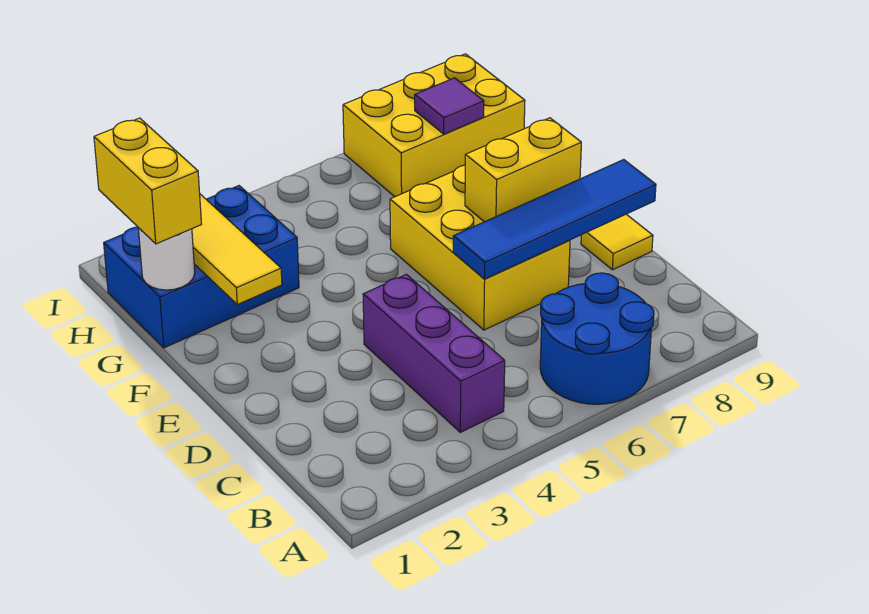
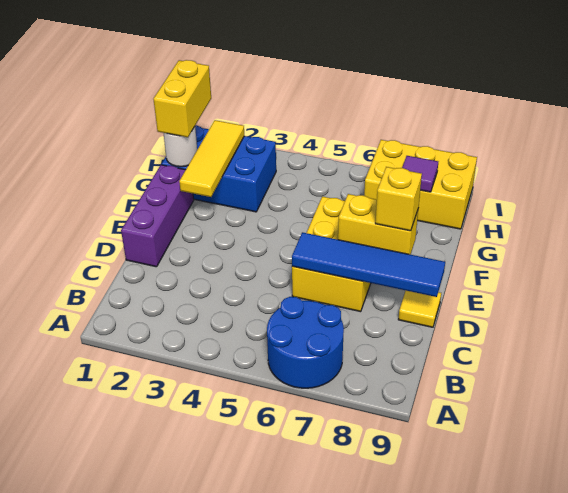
purple 1x3 brick [363,274,505,432] -> purple 1x3 brick moved to [121,165,194,267]
none -> yellow 1x1 brick [375,167,422,231]

